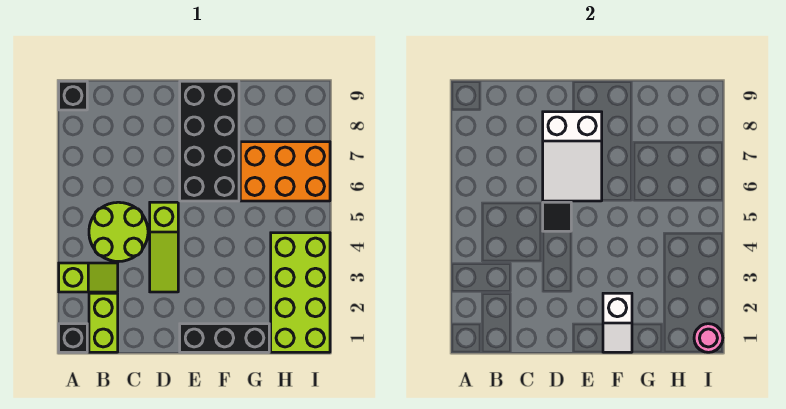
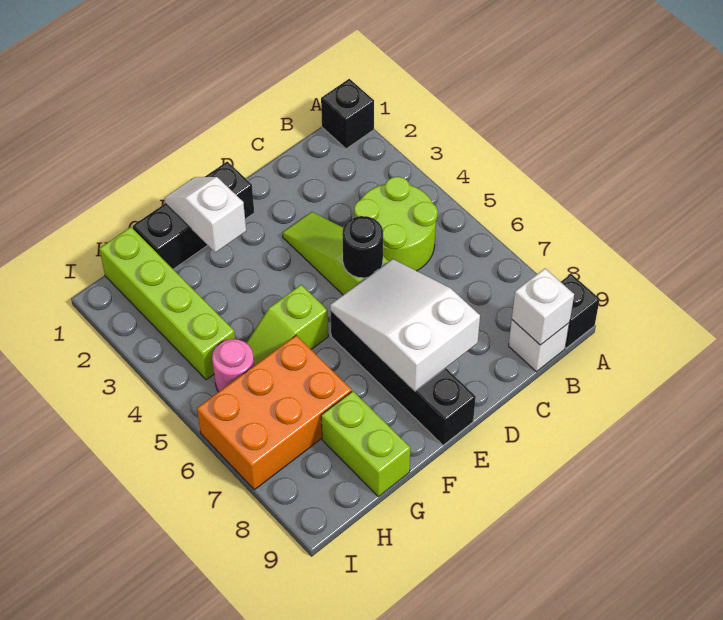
lime 1x2 slope [59,263,118,292] -> lime 1x2 slope moved to [246,285,328,366]
lime 1x2 brick [89,293,118,352] -> lime 1x2 brick moved to [321,391,410,497]
none -> white 1x1 brick [509,320,569,372]
none -> white 1x1 brick [512,269,574,345]
black 1x1 tile [543,202,571,231] -> black 1x1 round brick [342,216,383,278]
black 2x4 brick [180,81,239,201] -> black 1x4 brick [330,310,476,445]
lime 2x4 brick [271,233,330,352] -> lime 1x4 brick [99,227,235,380]
pink 1x1 round brick [694,324,723,352] -> pink 1x1 round brick moved to [212,339,254,392]

